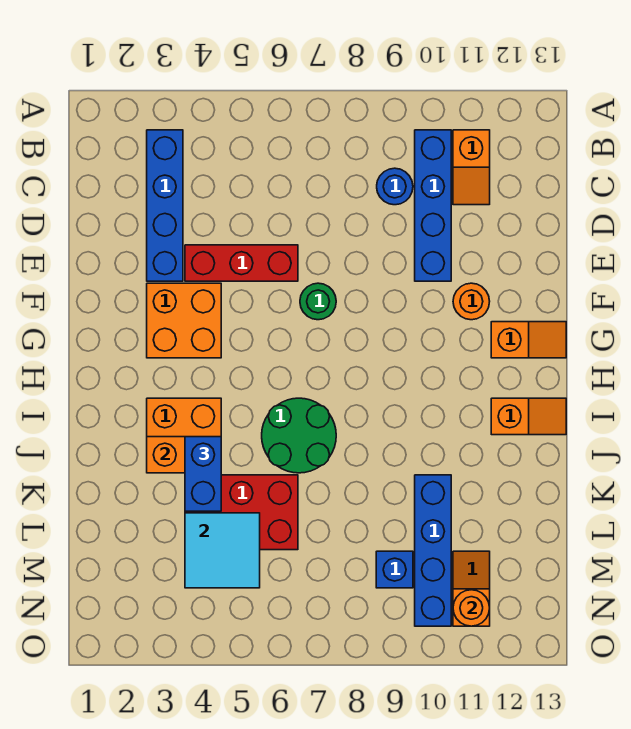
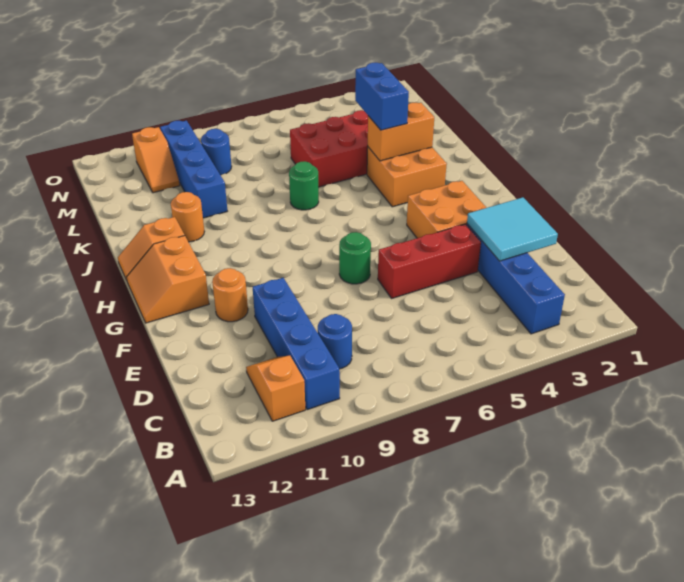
orange 1x2 slope [491,322,566,358] -> orange 2x2 slope [126,236,209,323]
green 2x2 round brick [262,398,336,473] -> green 1x1 round brick [289,161,319,210]
cyan 2x2 tile [185,513,260,588] -> cyan 2x2 tile moved to [467,197,558,261]
blue 1x1 brick [376,551,413,588] -> blue 1x1 round brick [201,129,232,175]
orange 1x1 round brick [453,590,490,626] -> orange 1x1 round brick moved to [171,192,204,242]

